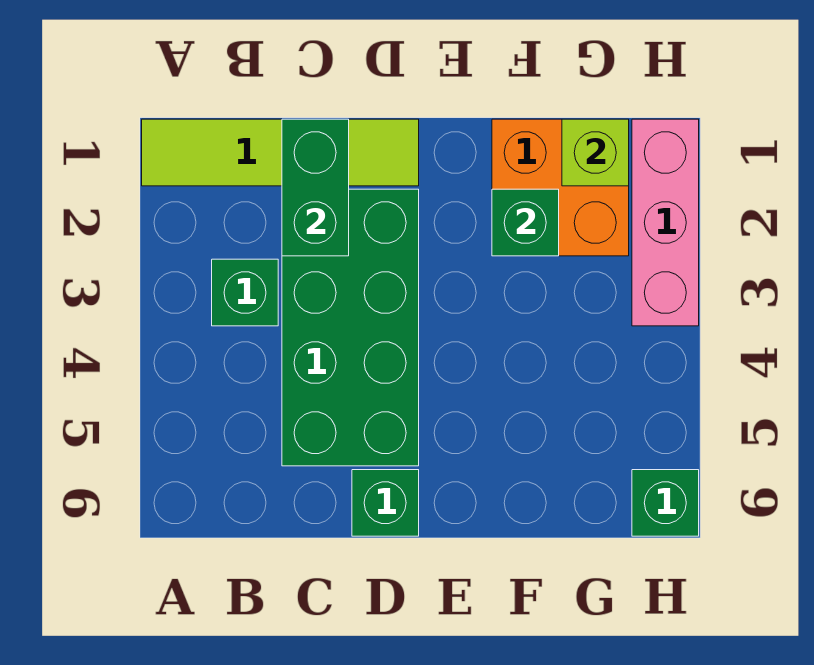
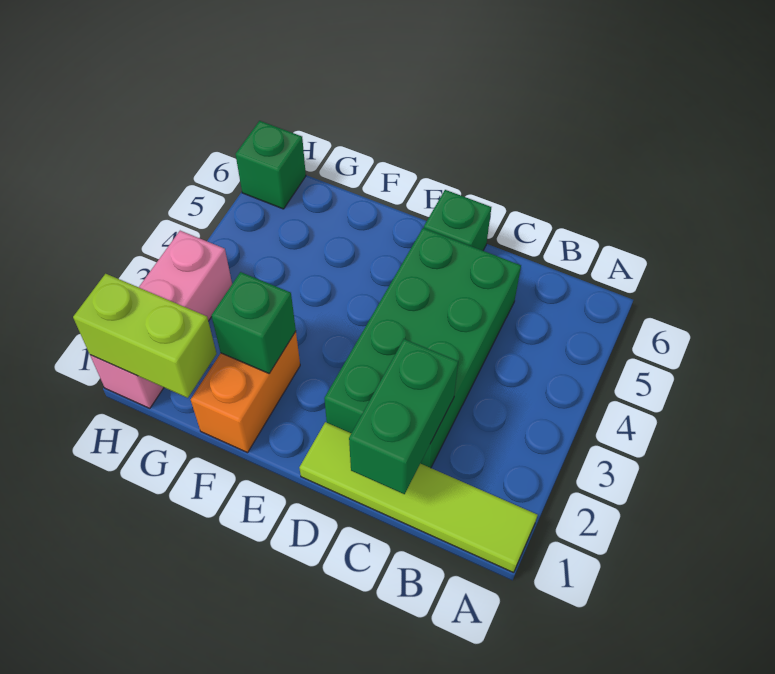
green 1x1 brick [212,259,278,326] -> none
orange 2x2 brick [492,119,629,256] -> orange 1x2 brick [191,332,300,453]
lime 1x1 brick [562,119,629,186] -> lime 1x2 brick [73,274,217,398]

